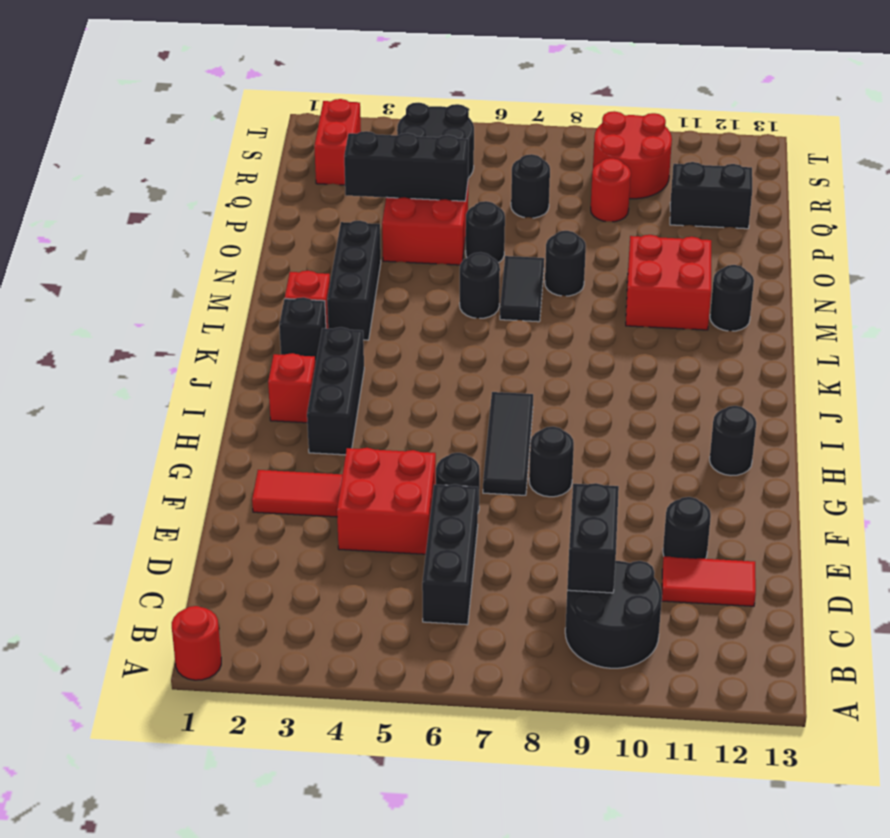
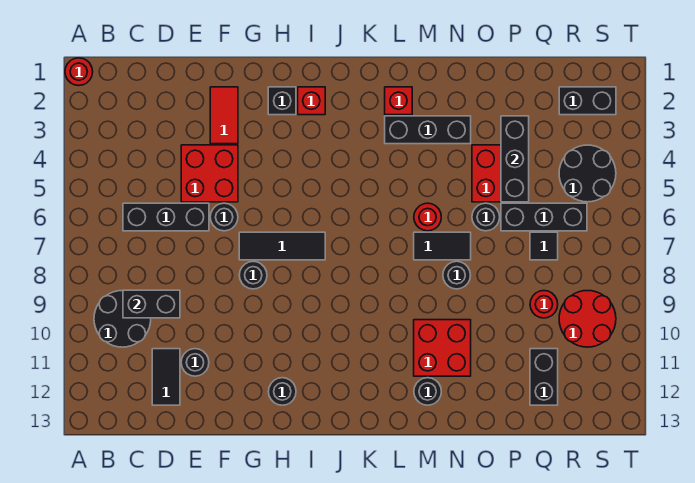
red 1x2 tile [662,556,756,606] -> black 1x2 tile [152,349,180,405]
black 1x3 brick [307,327,364,455] -> black 1x3 brick moved to [501,203,587,231]
black 1x1 brick [279,297,326,365] -> black 1x1 brick moved to [268,87,296,115]
black 1x1 round brick [460,252,500,318] -> red 1x1 round brick [414,203,441,231]
black 1x1 round brick [511,154,550,218] -> black 1x1 tile [530,232,558,260]
red 1x2 brick [314,99,361,185] -> black 1x2 brick [559,87,616,115]

